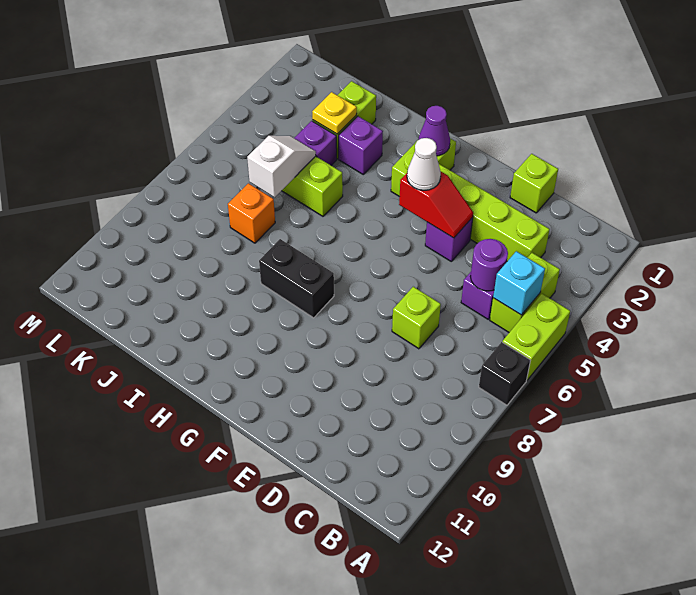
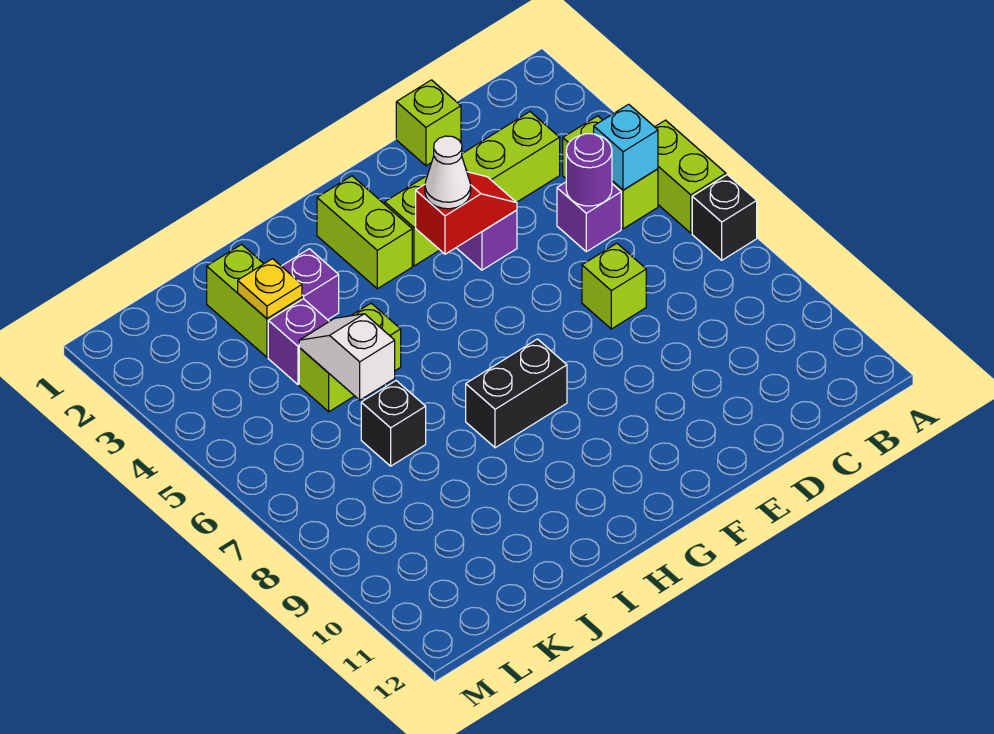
purple 1x1 cone [418,106,450,156] -> none
orange 1x1 brick [228,183,275,243] -> black 1x1 brick [361,381,426,466]

